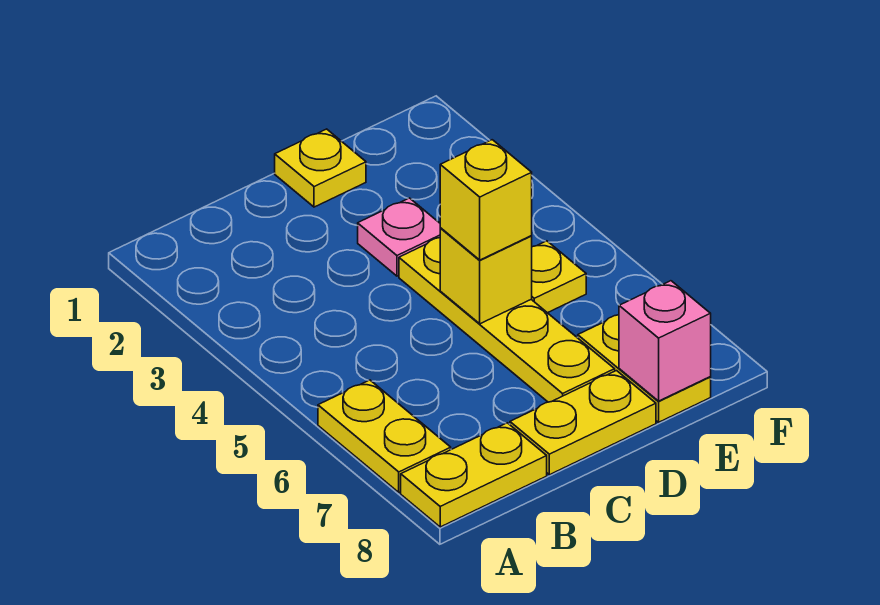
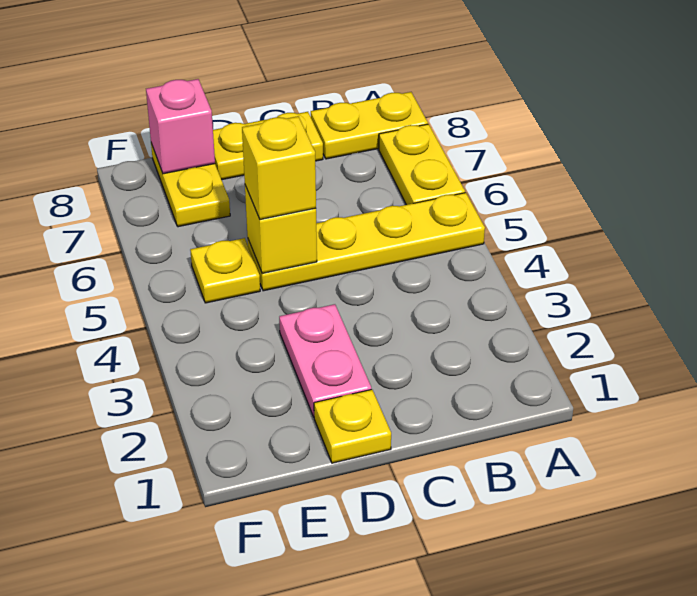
pink 1x1 plate [358,198,440,276] -> pink 1x2 plate [279,304,371,417]
yellow 1x4 plate [399,238,615,402] -> yellow 1x4 plate turned to [248,193,485,291]

